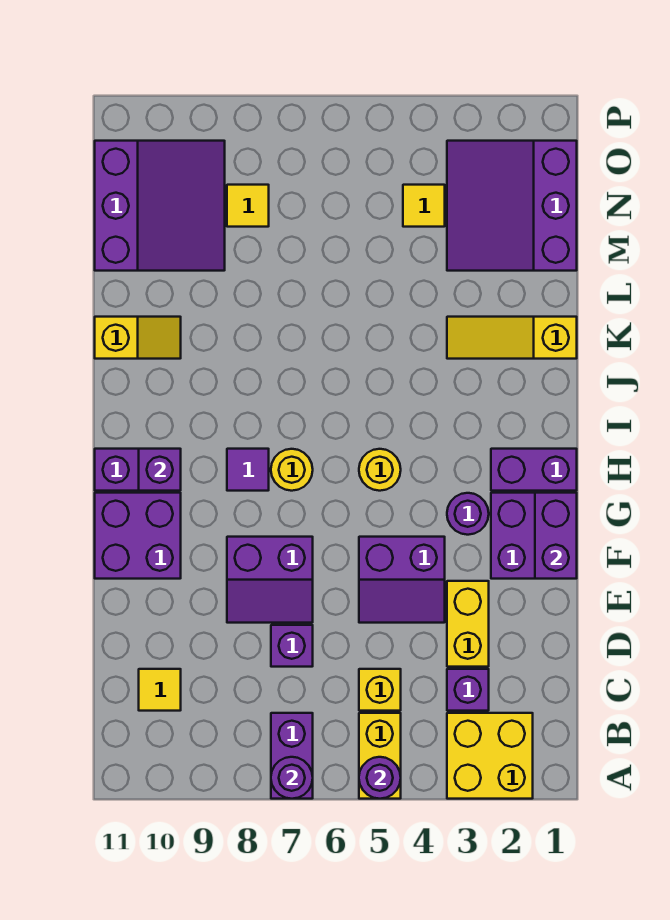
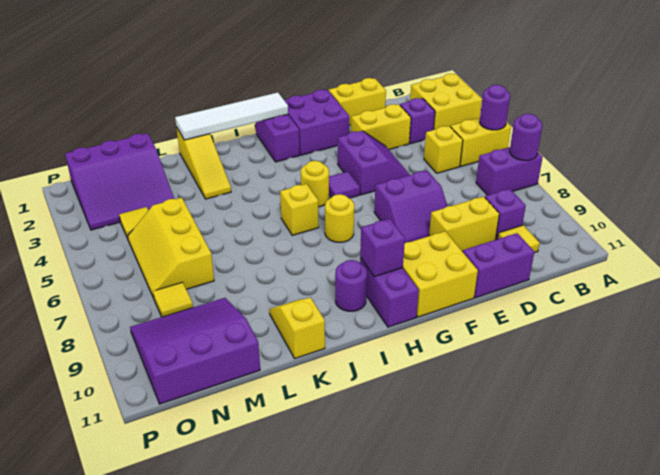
none -> yellow 1x2 brick [329,78,386,126]
purple 1x1 brick [271,625,313,667] -> purple 1x1 brick moved to [485,189,526,240]
none -> yellow 1x2 brick [429,197,499,252]
purple 2x2 slope [227,537,313,623] -> purple 2x2 slope turned to [374,171,447,243]
purple 1x2 brick [535,493,577,579] -> purple 1x2 brick moved to [463,233,534,298]
purple 2x2 brick [95,493,181,579] -> yellow 2x2 brick [403,231,478,317]
purple 1x1 round brick [447,493,489,535] -> purple 1x1 round brick moved to [335,260,367,311]
none -> white 1x4 tile [175,93,288,140]
purple 1x1 tile [227,449,269,491] -> purple 1x1 tile moved to [329,172,360,198]
none -> yellow 1x1 brick [280,184,319,235]
none -> yellow 2x3 slope [128,198,214,298]

